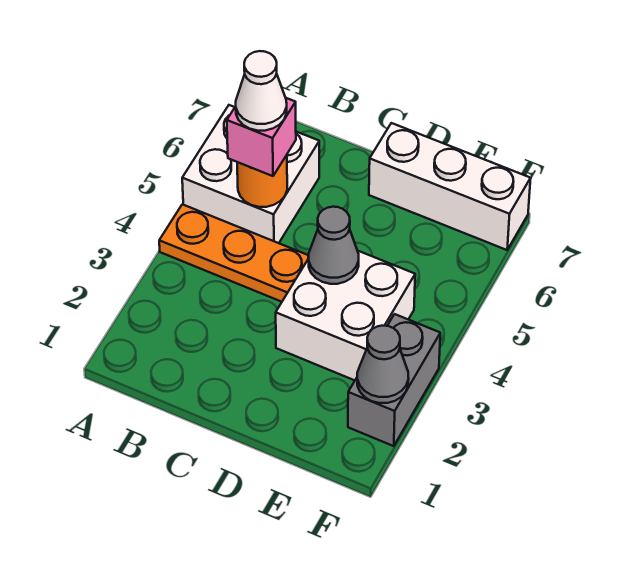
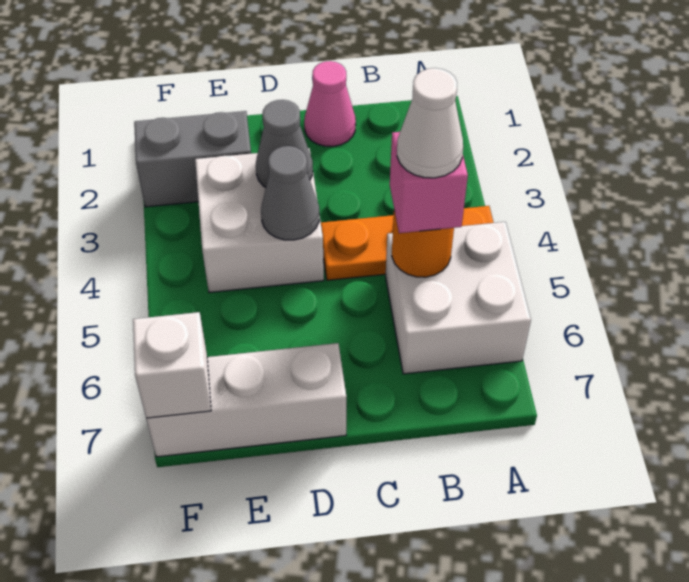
none -> pink 1x1 cone [304,61,356,146]
grey 1x2 brick [348,314,440,446] -> grey 1x2 brick turned to [134,111,251,207]
grey 1x1 cone [357,326,409,403] -> grey 1x1 cone moved to [256,100,313,187]
none -> white 1x1 brick [133,312,211,418]

